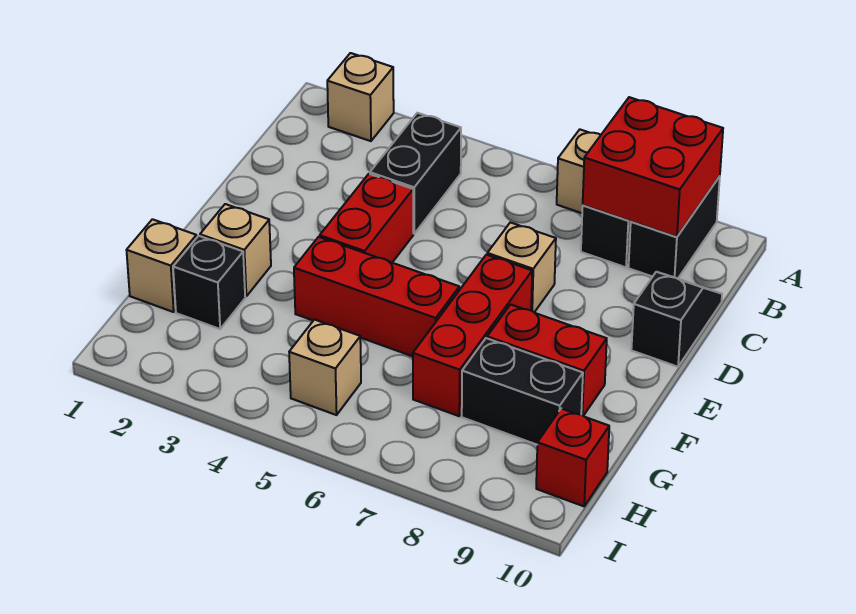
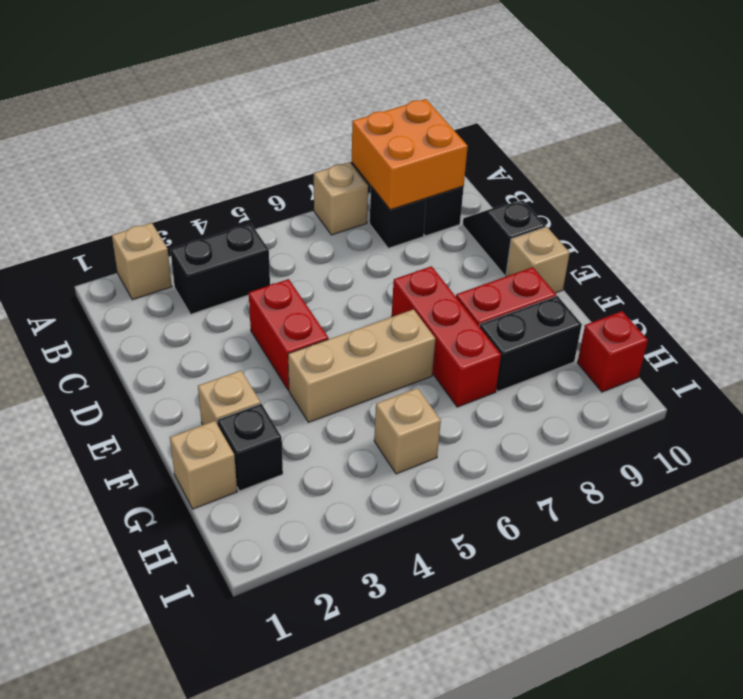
red 2x2 brick [583,97,723,237] -> orange 2x2 brick [352,99,468,210]
black 1x2 brick [370,113,461,234] -> black 1x2 brick turned to [170,224,270,314]
tan 1x1 brick [487,222,556,312] -> tan 1x1 brick moved to [506,227,570,293]
red 1x3 brick [294,237,459,356] -> tan 1x3 brick [288,309,435,422]

